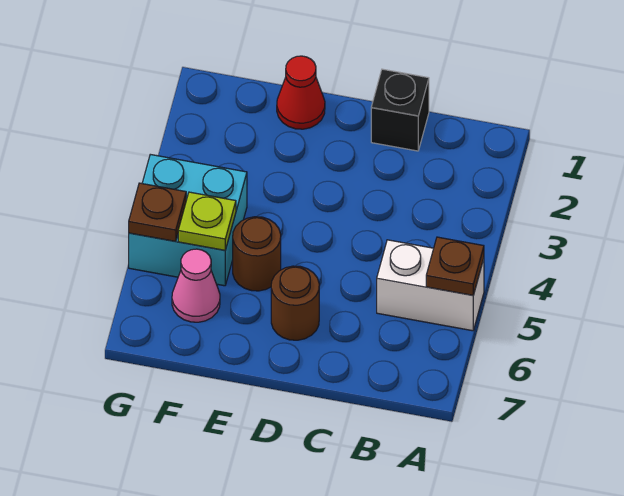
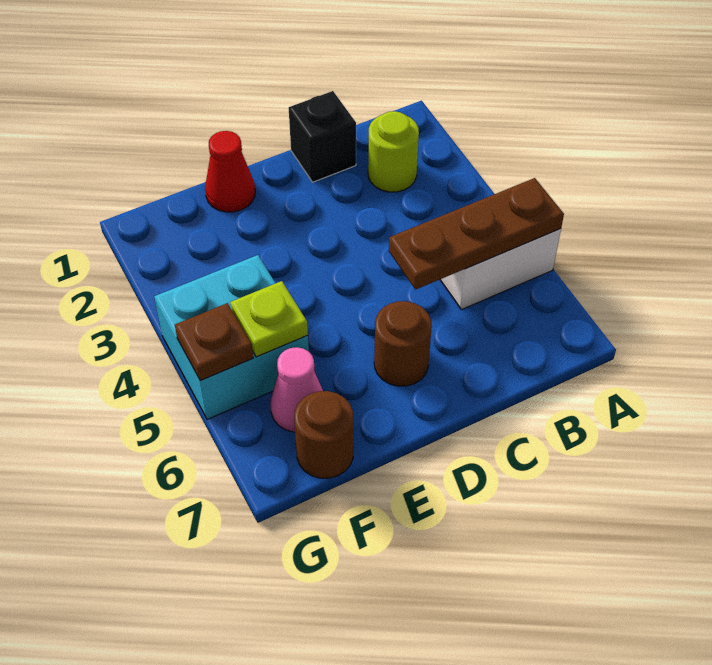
brown 1x1 plate [426,237,484,295] -> brown 1x3 plate [389,178,564,290]
none -> lime 1x1 round brick [368,111,419,192]
brown 1x1 round brick [233,217,281,291] -> brown 1x1 round brick moved to [294,391,353,478]

